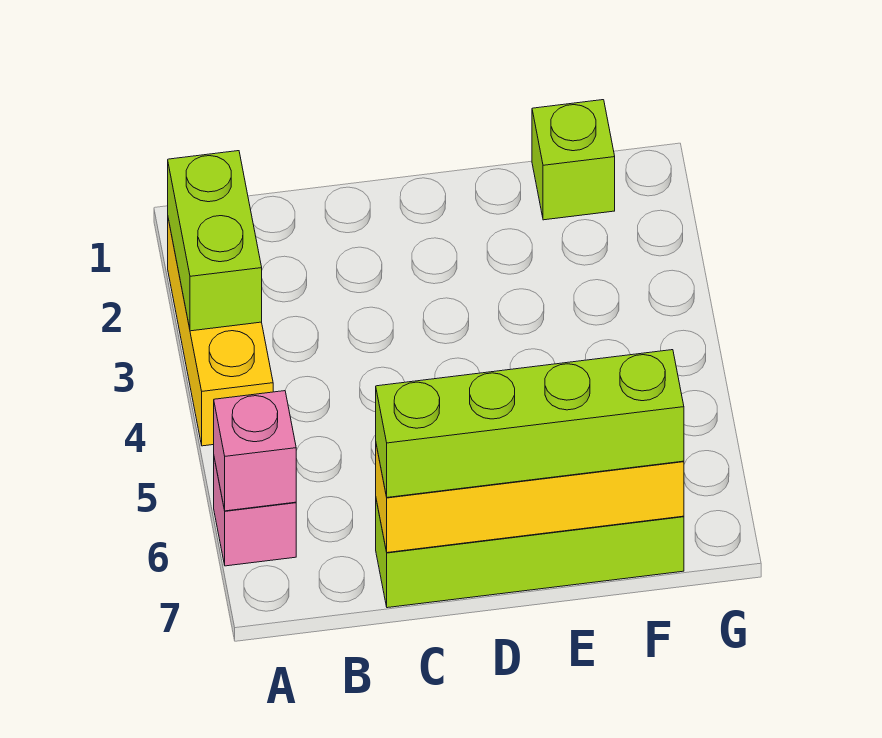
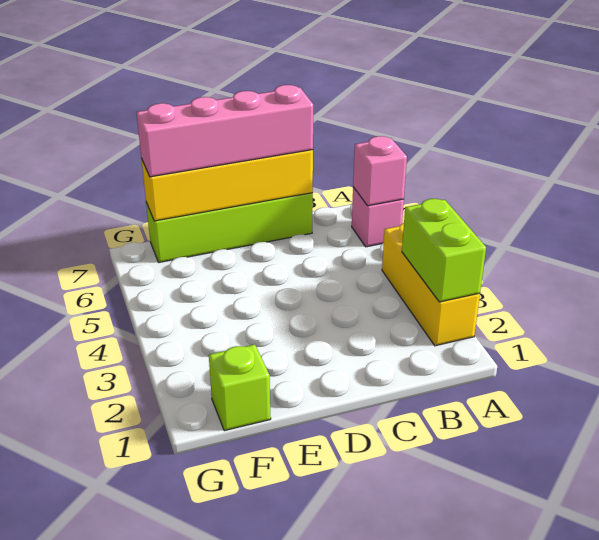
lime 1x4 brick [376,350,684,497] -> pink 1x4 brick [137,85,313,177]

